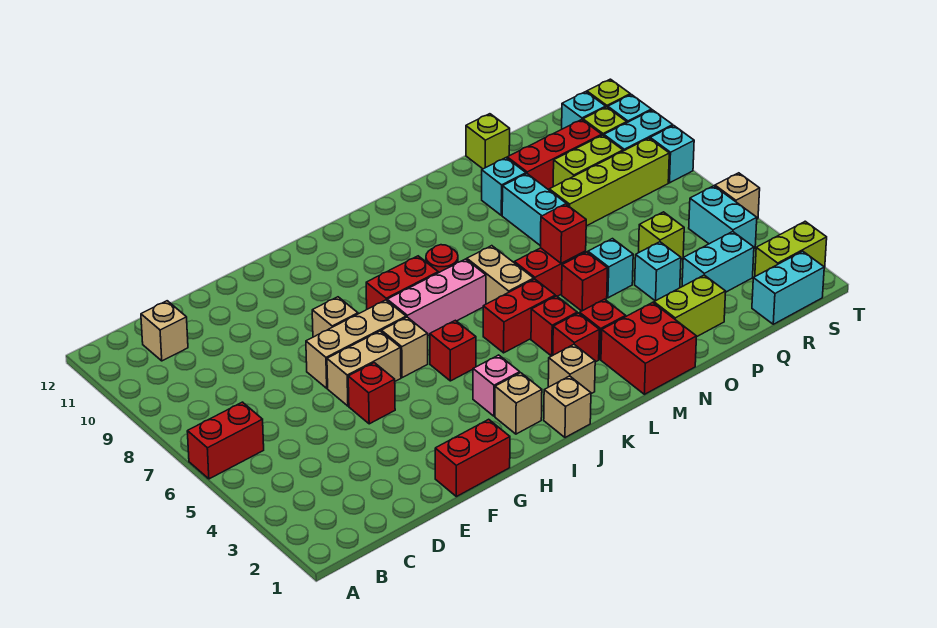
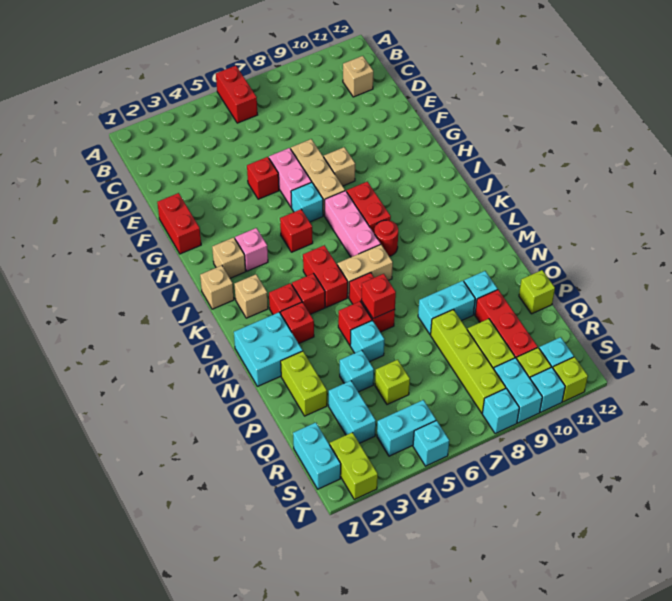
tan 1x2 brick [327,331,401,406] -> pink 1x2 brick [269,148,311,208]
tan 1x1 brick [381,317,428,378] -> cyan 1x1 brick [291,182,323,222]
red 2x2 brick [601,302,697,394] -> cyan 2x2 brick [234,312,303,386]
tan 1x1 brick [715,173,760,219] -> cyan 1x1 brick [413,421,449,466]

